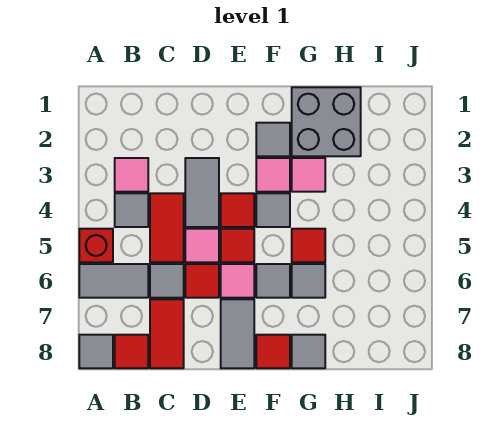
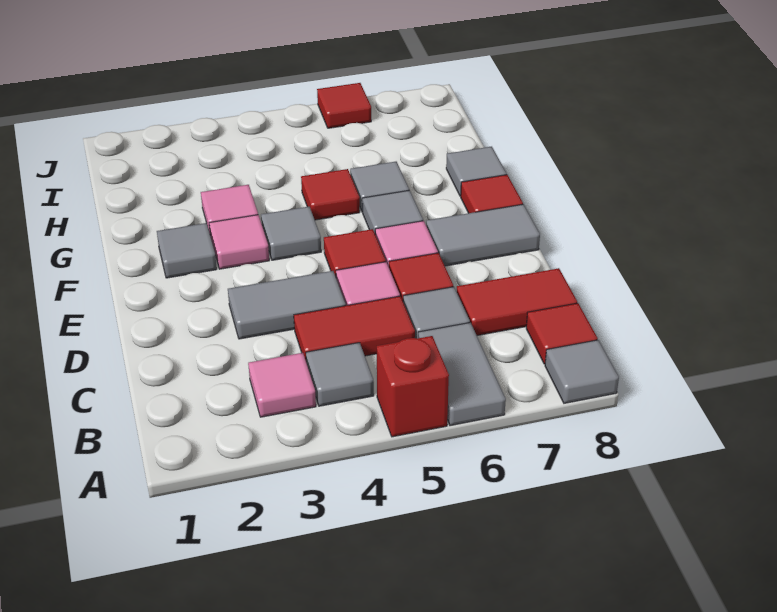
red 1x1 tile [221,193,254,227] -> red 1x1 tile moved to [317,83,371,128]
grey 2x2 brick [292,87,361,156] -> none

